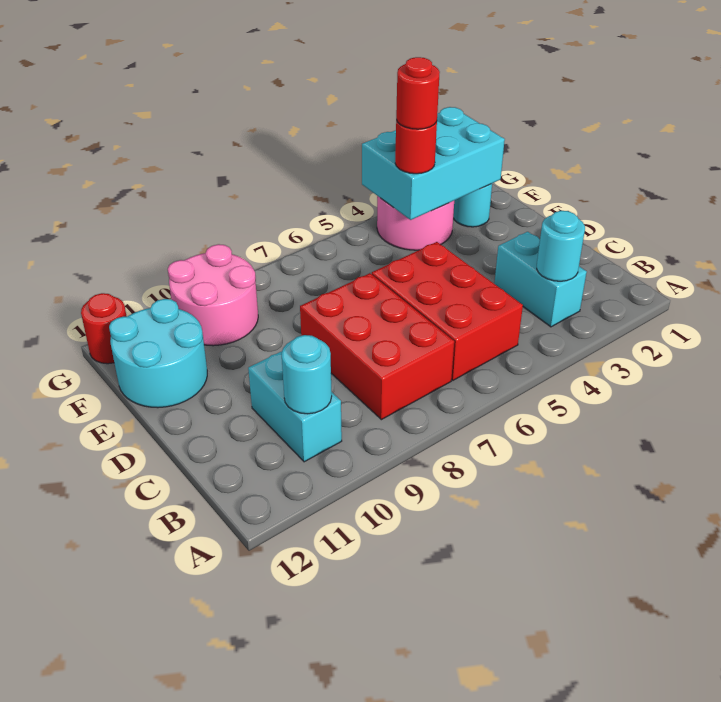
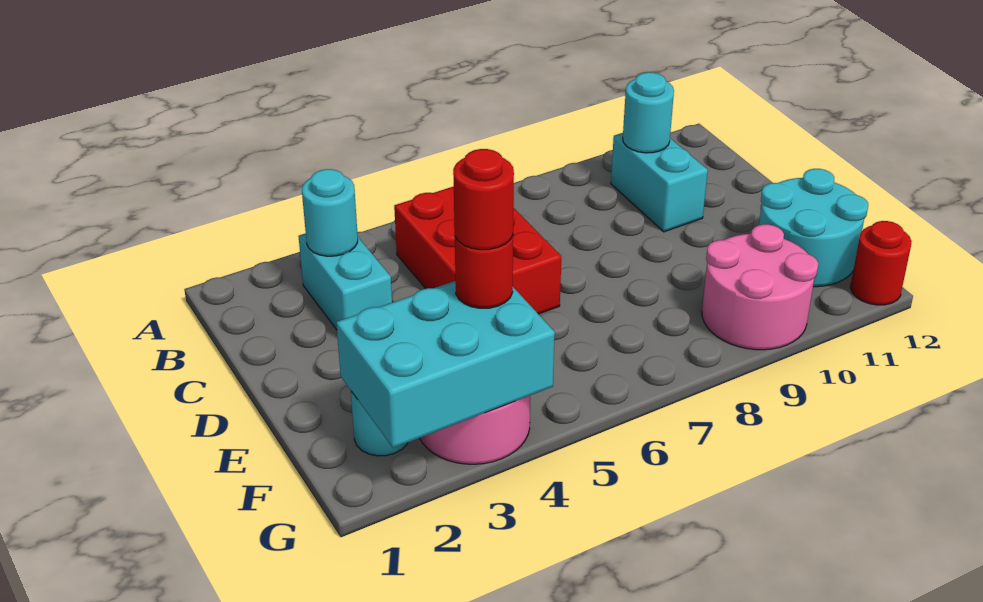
red 2x3 brick [300,273,454,420] -> none

